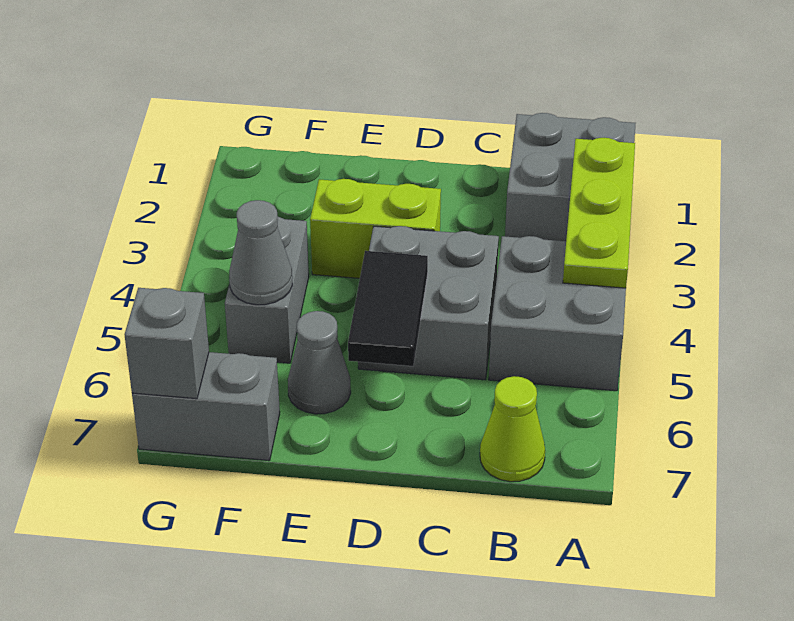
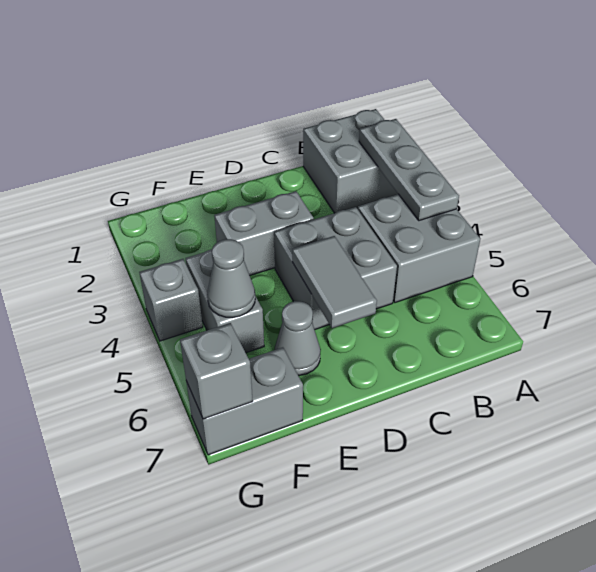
lime 1x3 plate [563,138,635,288] -> grey 1x3 plate [359,119,459,221]
lime 1x1 cone [480,376,545,482] -> none
lime 1x2 brick [310,179,441,278] -> grey 1x2 brick [214,191,314,275]
black 1x2 tile [348,251,428,366] -> grey 1x2 tile [292,236,377,328]
none -> grey 1x1 brick [139,259,203,341]

